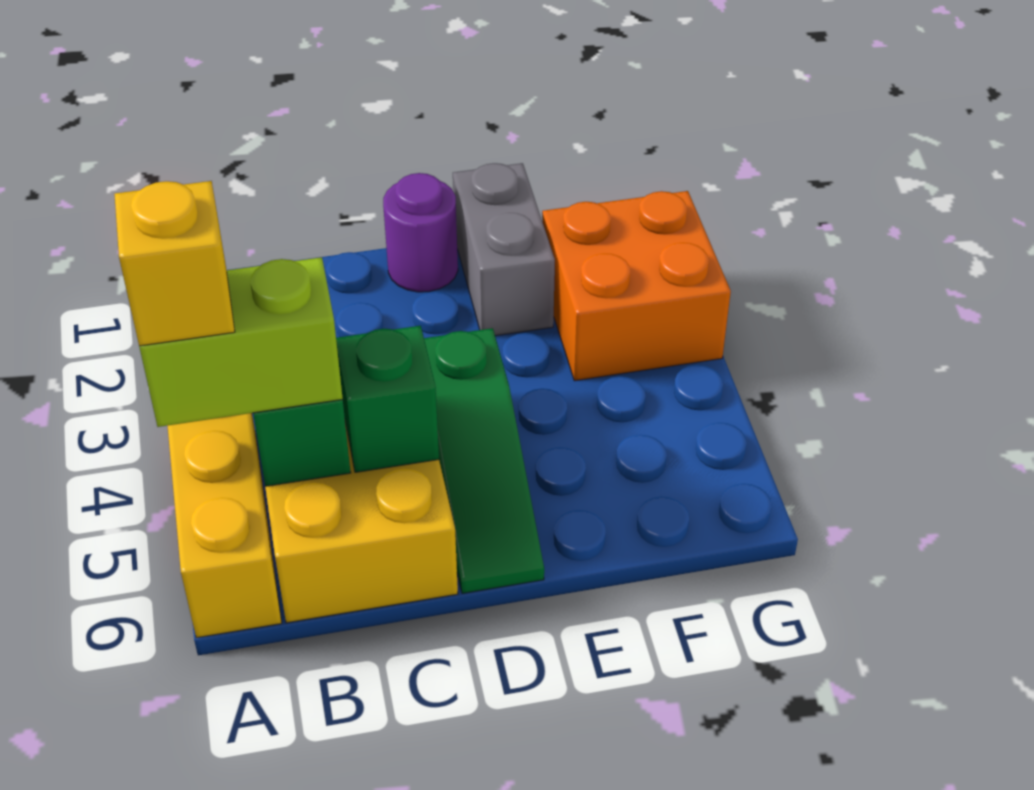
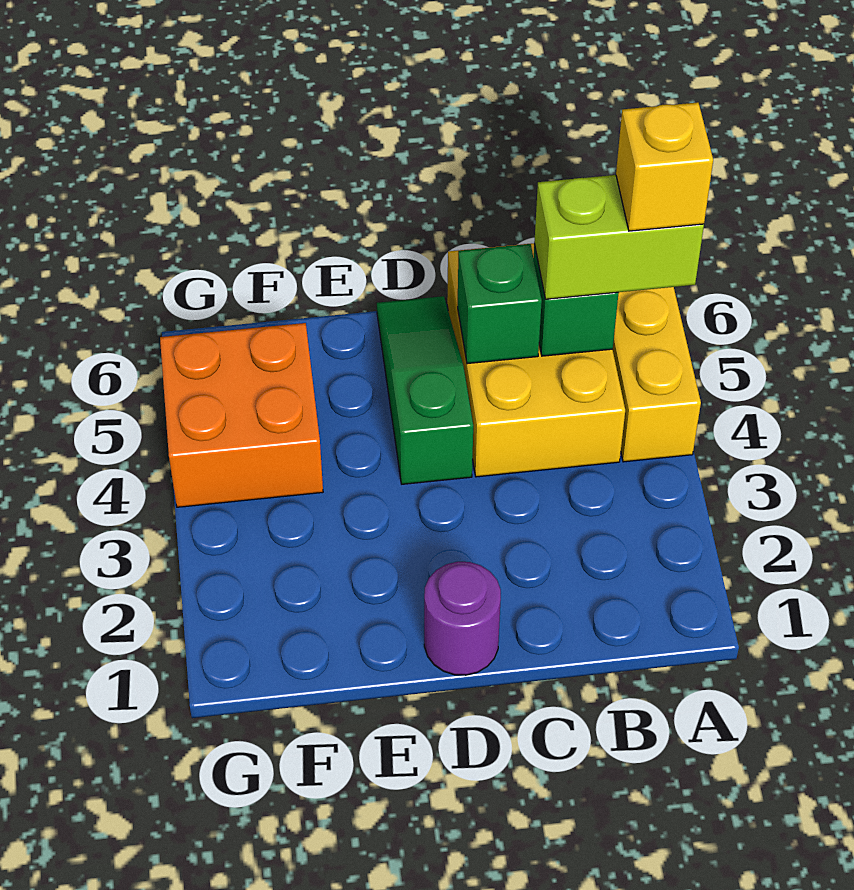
grey 1x2 brick [453,163,555,336] -> none
orange 2x2 brick [542,191,731,381] -> orange 2x2 brick moved to [160,323,323,507]

